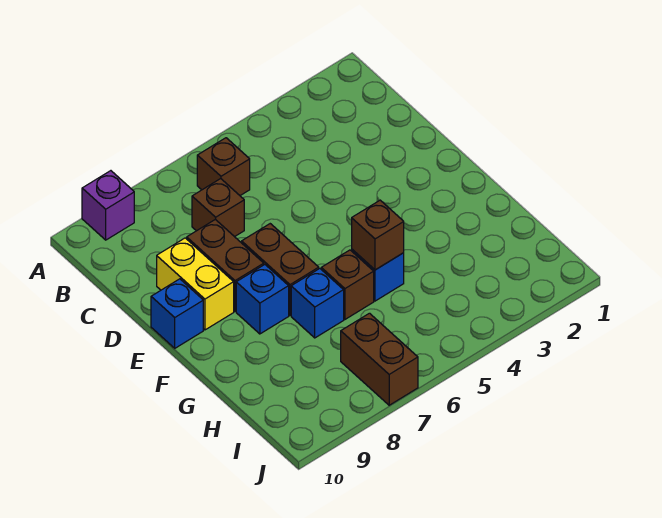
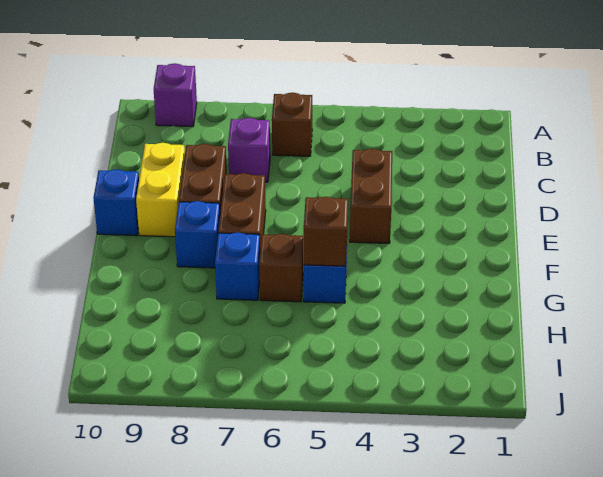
brown 1x1 brick [192,179,244,237] -> purple 1x1 brick [228,118,270,182]
brown 1x2 brick [341,313,418,405] -> brown 1x2 brick moved to [350,149,392,243]

